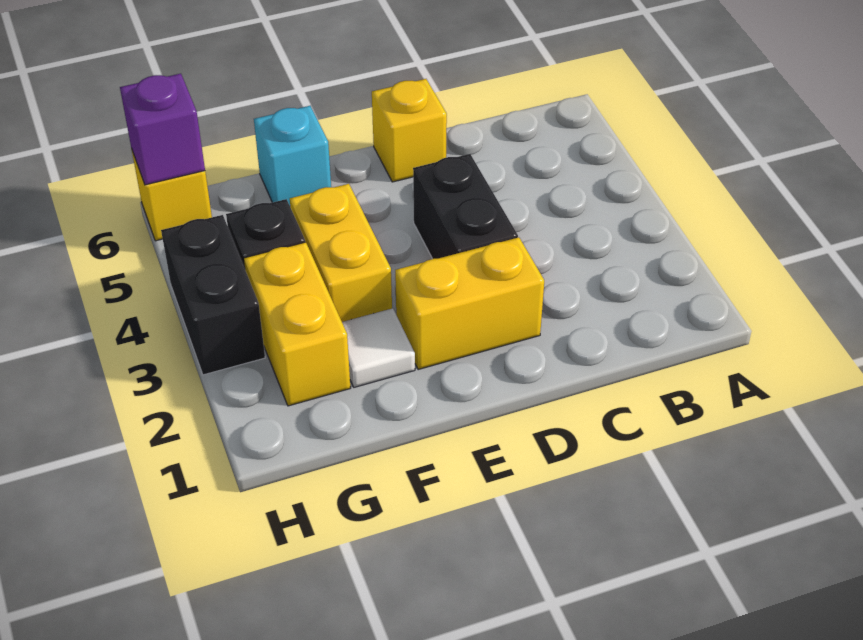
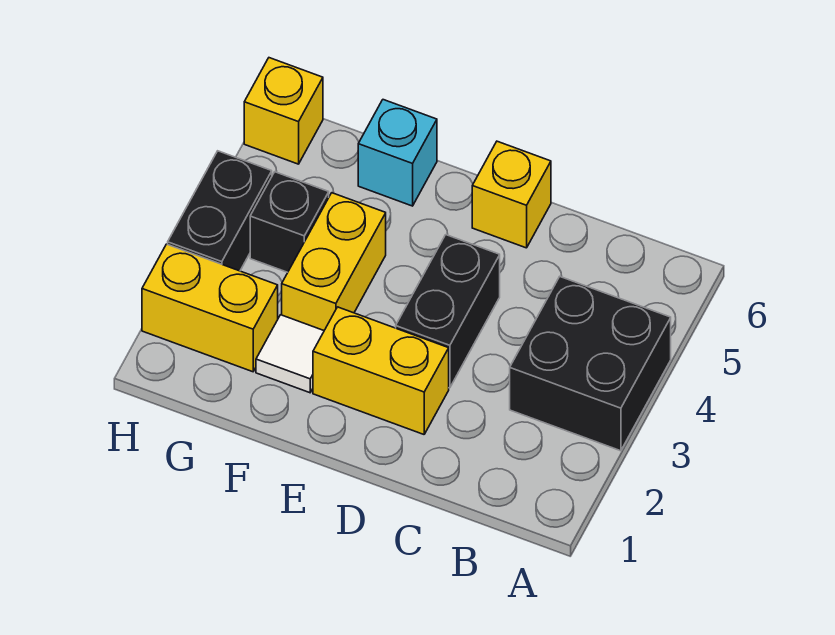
none -> black 2x2 brick [510,277,671,451]
yellow 1x2 brick [244,242,350,406] -> yellow 1x2 brick turned to [142,244,278,372]
purple 1x1 brick [120,74,205,185] -> none

